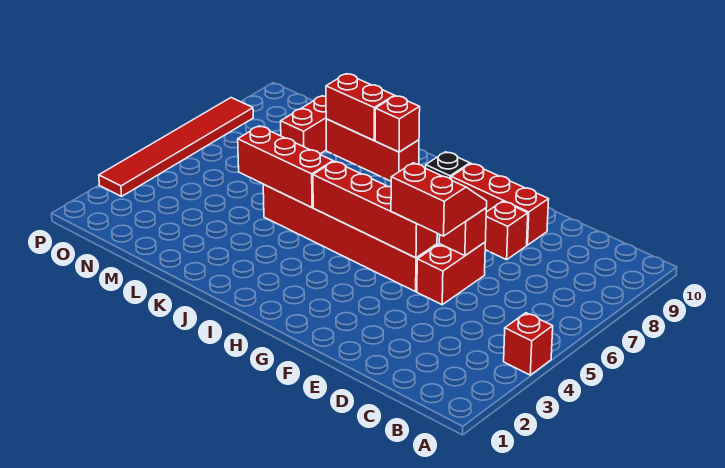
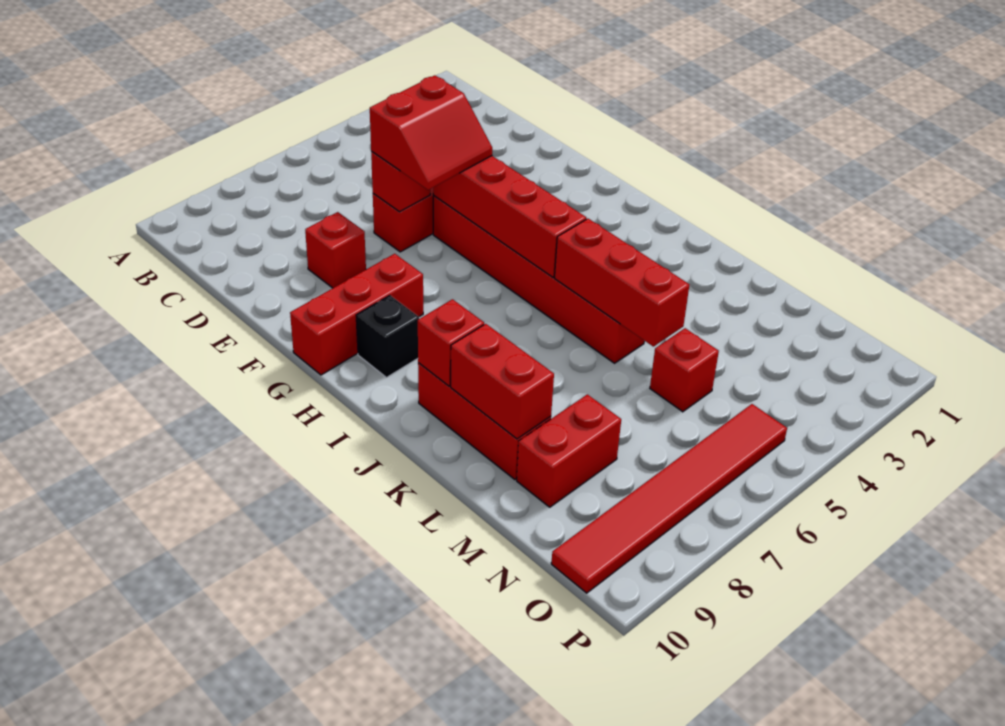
red 1x1 brick [504,313,553,375] -> red 1x1 brick moved to [650,328,719,412]
red 2x2 slope [391,163,487,236] -> red 2x2 slope turned to [370,75,492,190]
red 1x3 brick [451,164,549,245] -> red 1x3 brick turned to [290,254,423,375]
red 1x6 tile [99,98,253,196] -> red 1x6 tile moved to [551,404,787,593]

